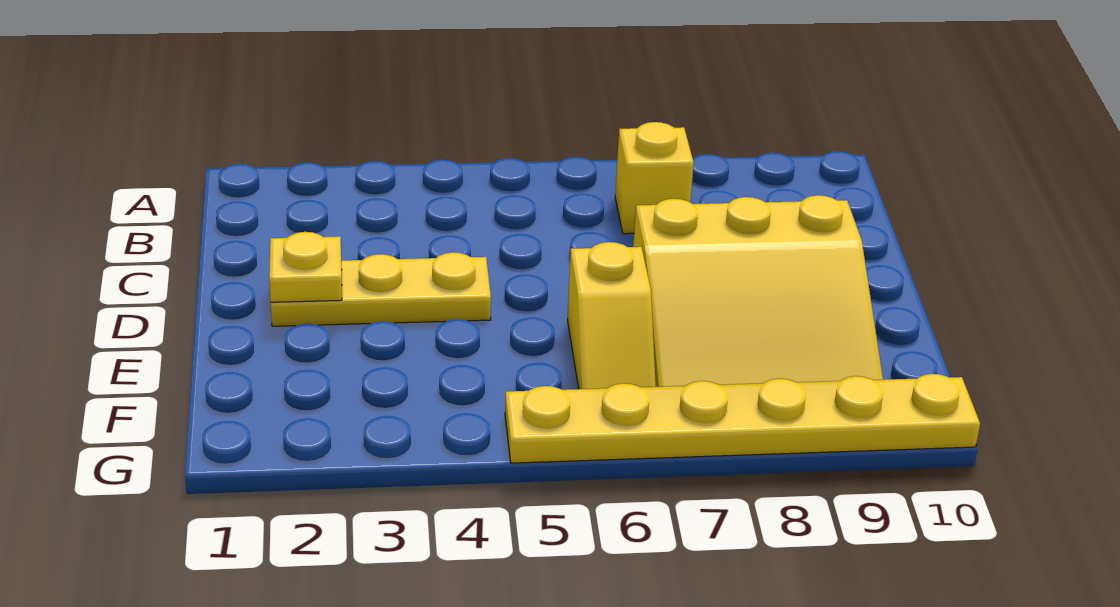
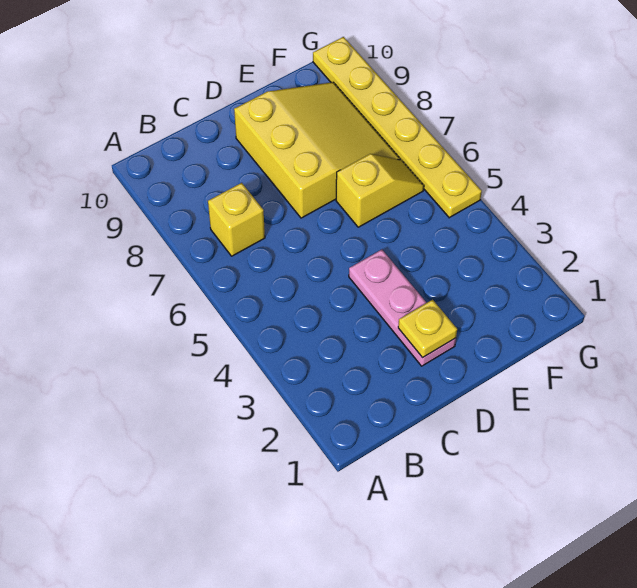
yellow 1x3 plate [271,252,491,326] -> pink 1x3 plate [349,250,456,366]

